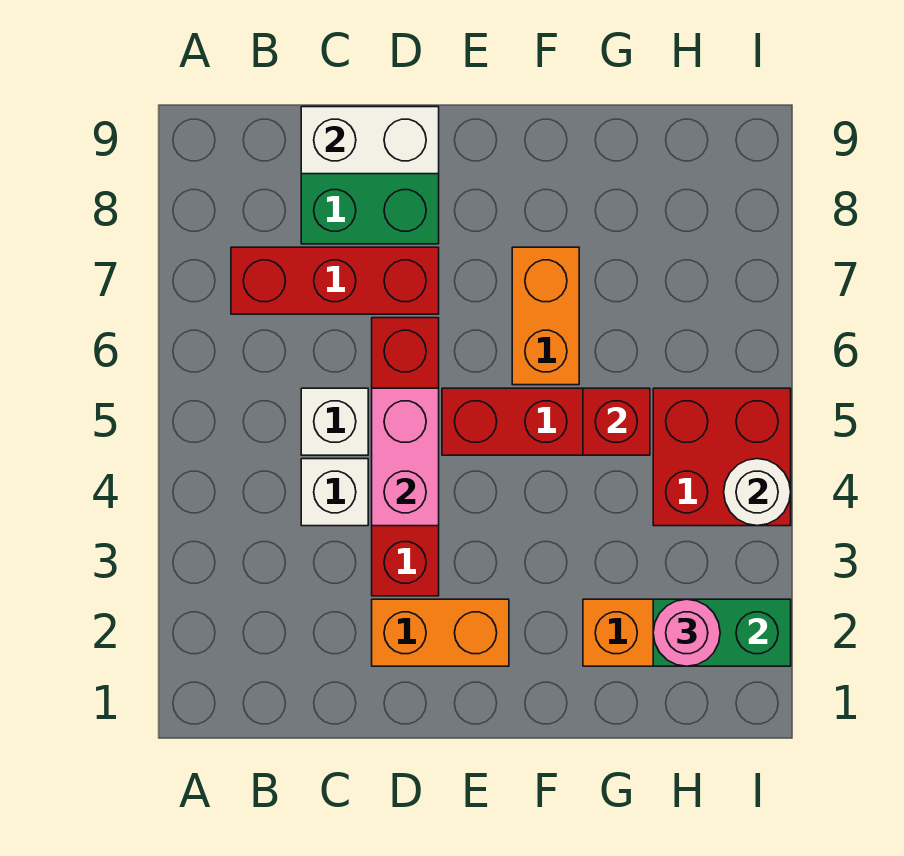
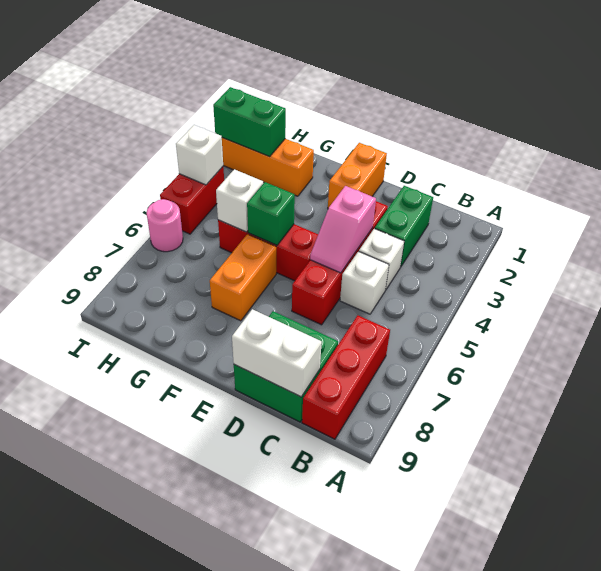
red 1x3 brick [231,247,439,314] -> red 1x3 brick turned to [302,315,390,439]
none -> green 1x2 brick [375,186,433,267]
orange 1x2 brick [372,599,509,666] -> orange 1x2 brick turned to [328,143,387,208]
pink 1x2 brick [372,388,439,526] -> pink 1x2 slope [310,186,376,273]
none -> green 1x1 brick [247,182,295,245]
red 1x1 brick [583,388,650,455] -> white 1x1 brick [216,169,263,232]
pink 1x1 round brick [653,599,720,666] -> pink 1x1 round brick moved to [147,199,183,252]
red 2x2 brick [653,388,791,526] -> red 1x2 brick [160,167,224,234]
white 1x1 round brick [724,459,791,526] -> white 1x1 brick [176,125,223,185]

